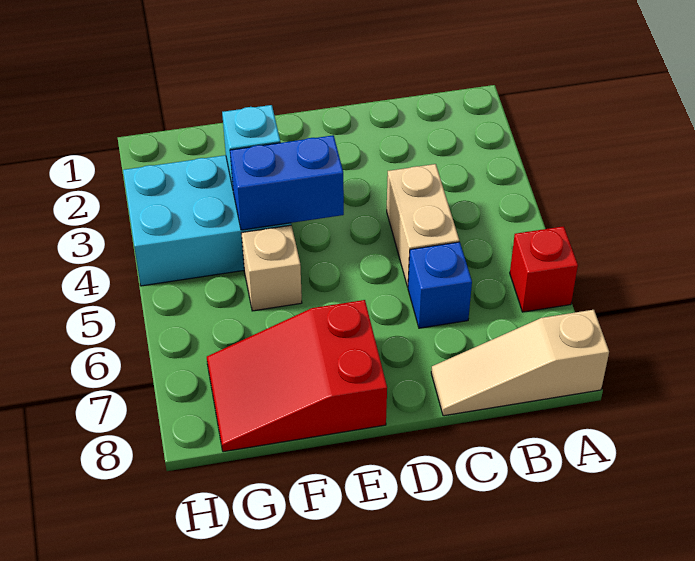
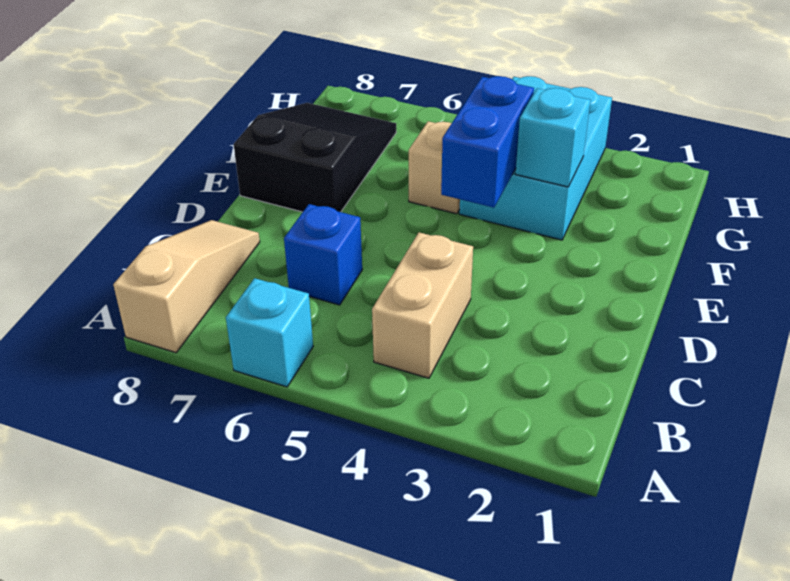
red 1x1 brick [510,226,578,312] -> cyan 1x1 brick [226,278,313,387]
tan 1x2 brick [387,164,459,287] -> tan 1x2 brick turned to [372,232,473,378]
red 2x3 slope [207,300,387,452] -> black 2x3 slope [234,103,396,212]

